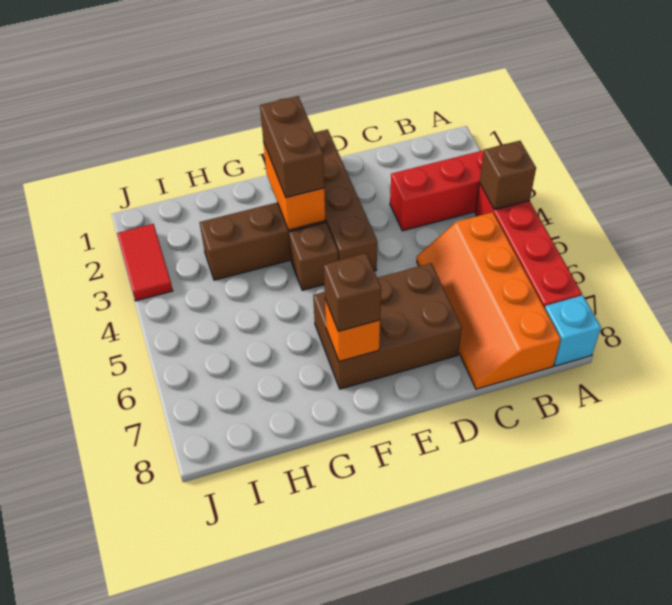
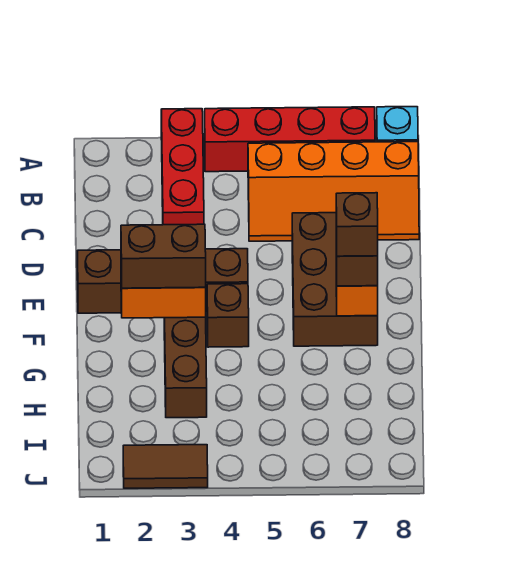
brown 1x1 brick [480,141,536,210] -> brown 1x1 brick moved to [336,193,378,256]
red 1x2 tile [117,224,173,301] -> brown 1x2 tile [123,445,208,488]

